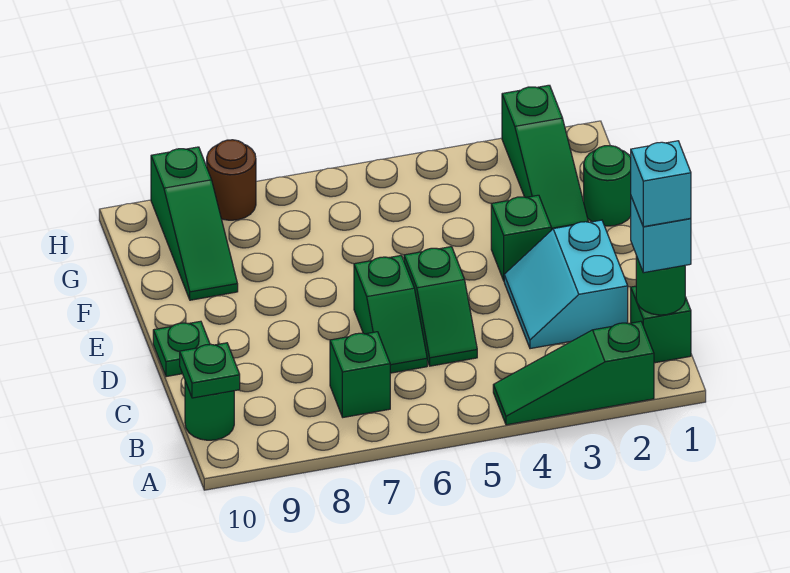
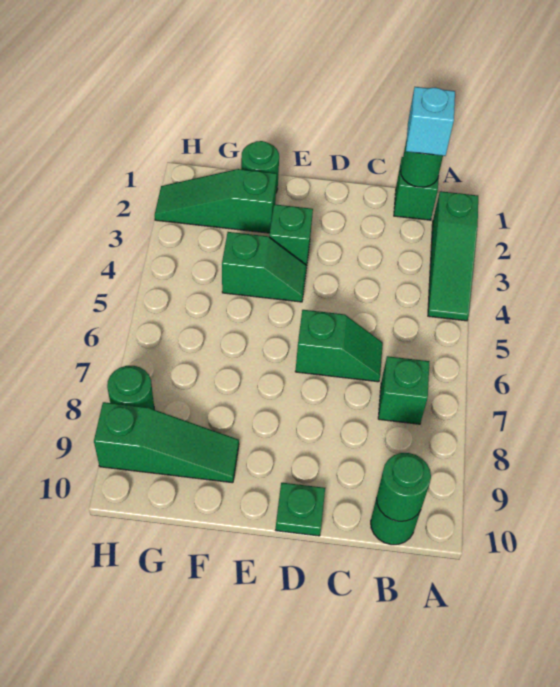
cyan 1x1 brick [631,141,691,227] -> none
green 1x1 plate [180,343,240,398] -> green 1x1 round brick [377,453,431,521]
cyan 2x2 slope [504,220,628,349] -> none
green 1x2 slope [404,247,477,366] -> green 1x2 slope moved to [222,232,307,302]
green 1x3 slope [502,85,588,230] -> green 1x3 slope turned to [155,169,277,233]
brown 1x1 round brick [207,140,256,220] -> green 1x1 round brick [107,366,154,409]

